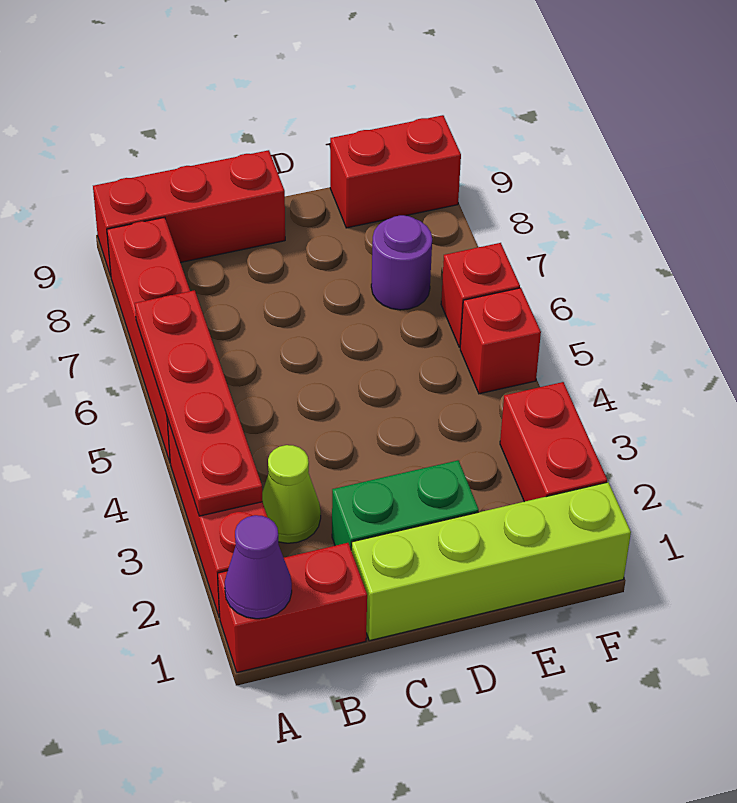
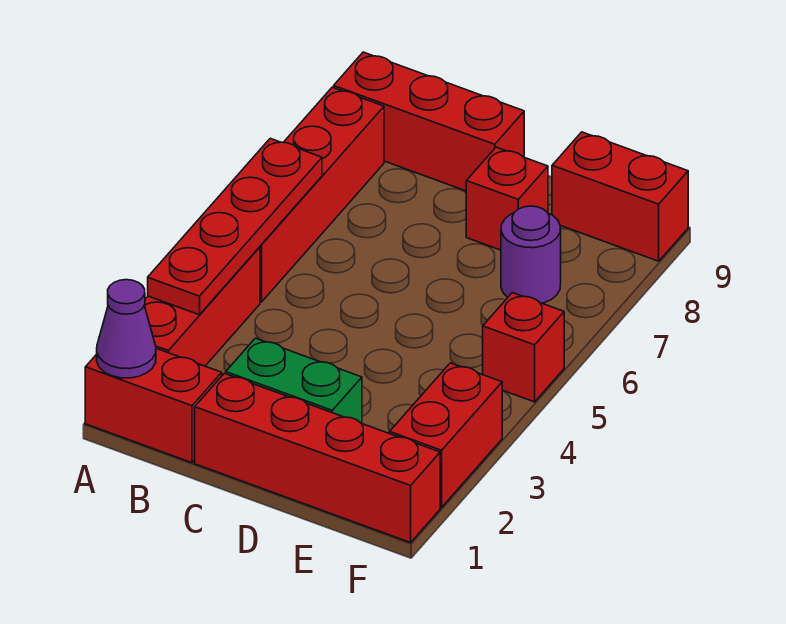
lime 1x1 cone [262,445,321,543] -> none
lime 1x4 brick [351,482,631,641] -> red 1x4 brick [195,373,440,543]
red 1x1 brick [441,243,520,347] -> red 1x1 brick moved to [466,147,548,250]

